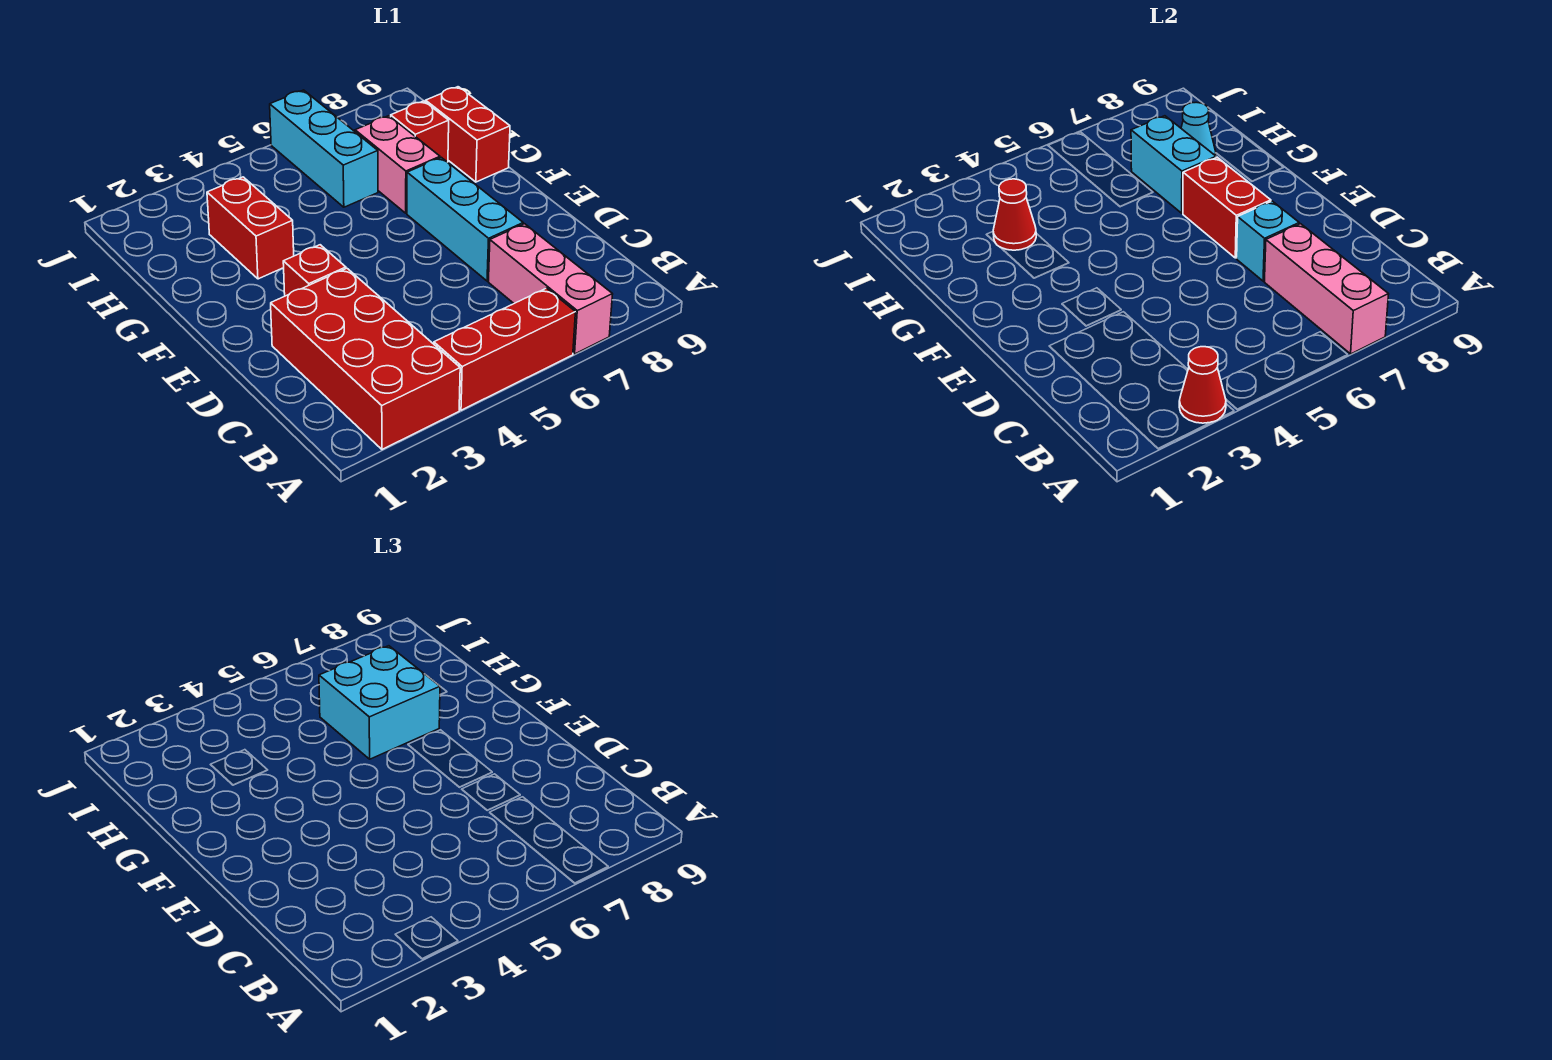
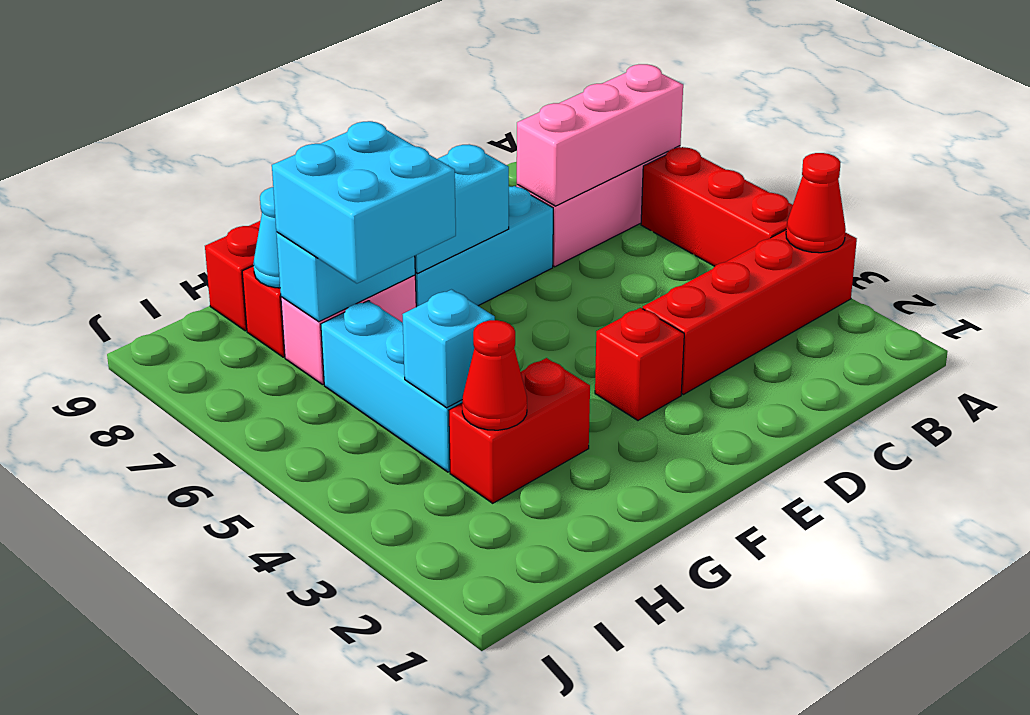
red 2x4 brick [271,268,460,449] -> red 1x4 brick [643,230,857,394]
cyan 1x1 brick [1237,201,1299,281] -> cyan 1x1 brick moved to [402,290,495,408]
red 1x2 brick [1183,157,1271,258] -> cyan 1x2 brick [415,145,509,273]
cyan 1x3 brick [270,90,378,207] -> cyan 1x3 brick turned to [321,301,462,472]

